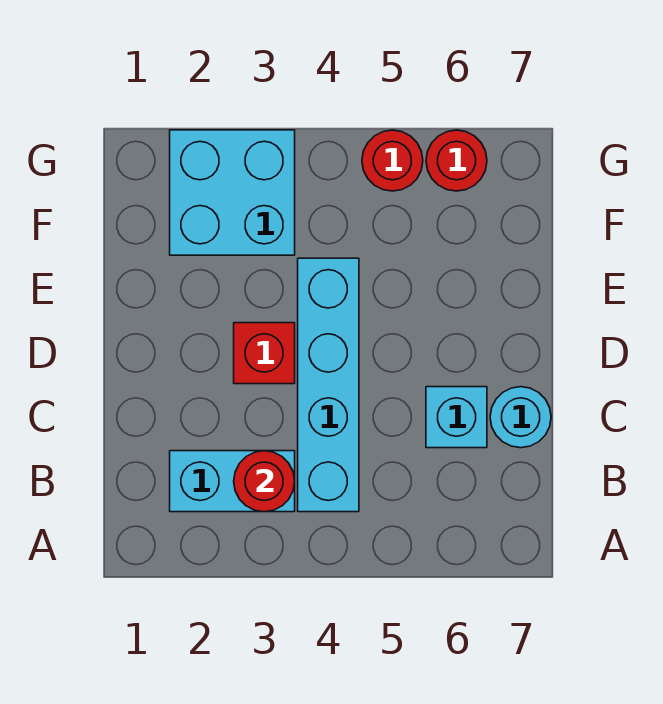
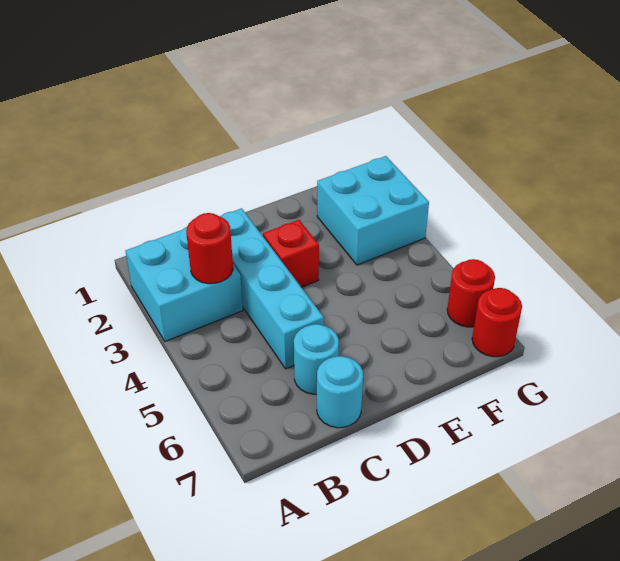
cyan 1x2 brick [170,451,295,512] -> cyan 2x2 brick [125,227,243,341]
cyan 1x4 brick [298,258,359,512] -> cyan 1x4 brick turned to [220,208,324,369]
cyan 1x1 brick [426,387,487,448] -> cyan 1x1 round brick [294,324,339,394]
red 1x1 round brick [362,130,423,191] -> red 1x1 round brick moved to [472,288,522,357]

